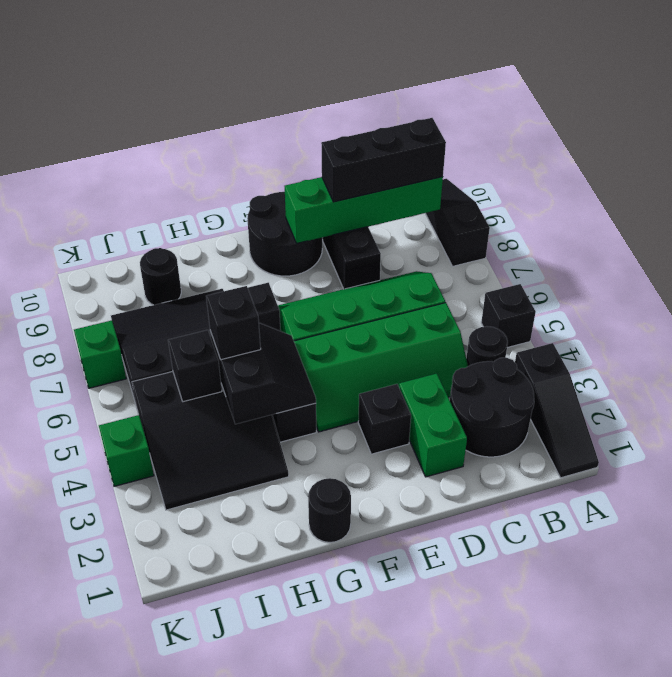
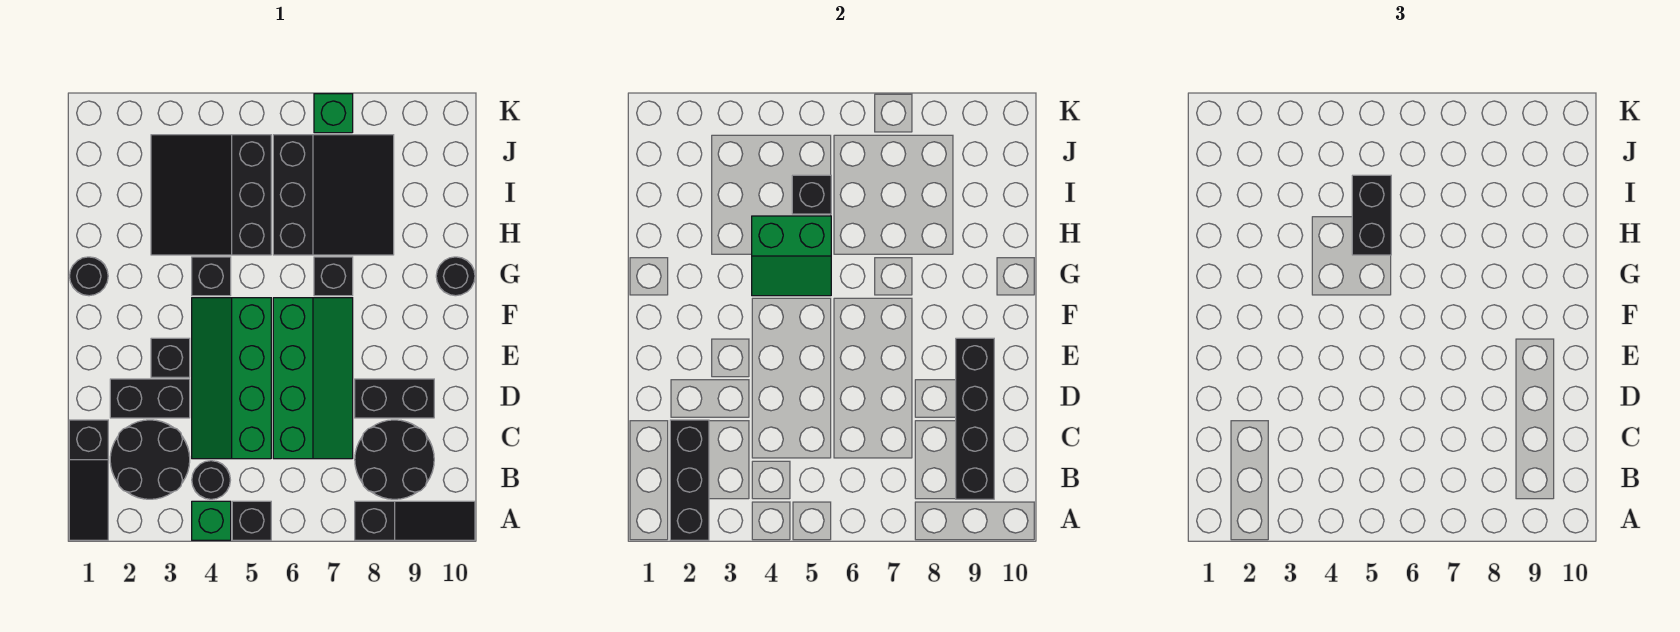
black 1x3 slope [515,343,599,478] -> black 1x3 slope turned to [69,420,108,540]
green 1x4 brick [285,177,443,243] -> black 1x4 brick [956,338,994,499]
black 1x3 brick [321,118,446,202] -> black 1x3 brick moved to [670,420,709,540]
green 1x2 brick [399,374,467,477] -> black 1x2 brick [110,379,190,418]
black 2x2 round brick [247,192,322,276] -> black 2x2 round brick moved to [355,420,434,499]
black 2x2 slope [210,323,316,424] -> green 2x2 slope [752,216,831,296]
black 1x1 brick [206,286,261,360] -> black 1x2 brick [1352,175,1391,255]
black 1x1 round brick [140,248,181,305] -> black 1x1 round brick moved to [436,257,475,296]
green 1x1 brick [99,415,154,486] -> green 1x1 brick moved to [192,501,231,540]

